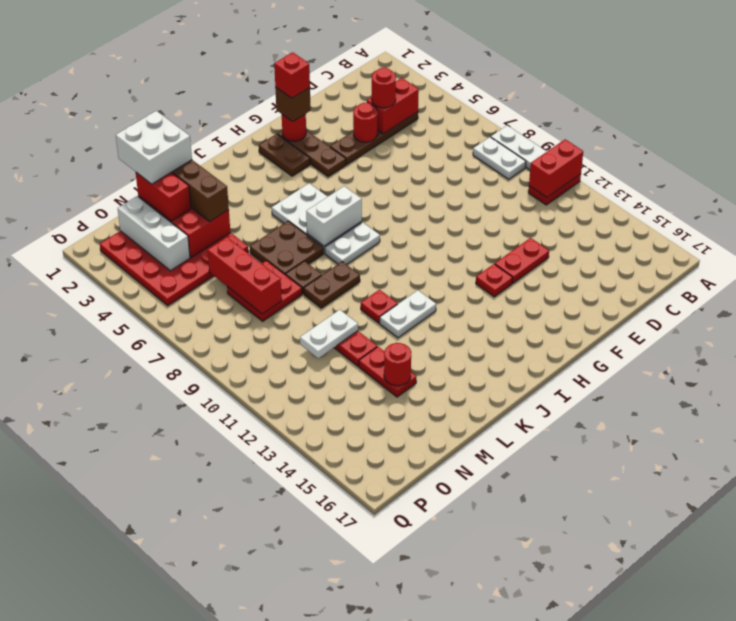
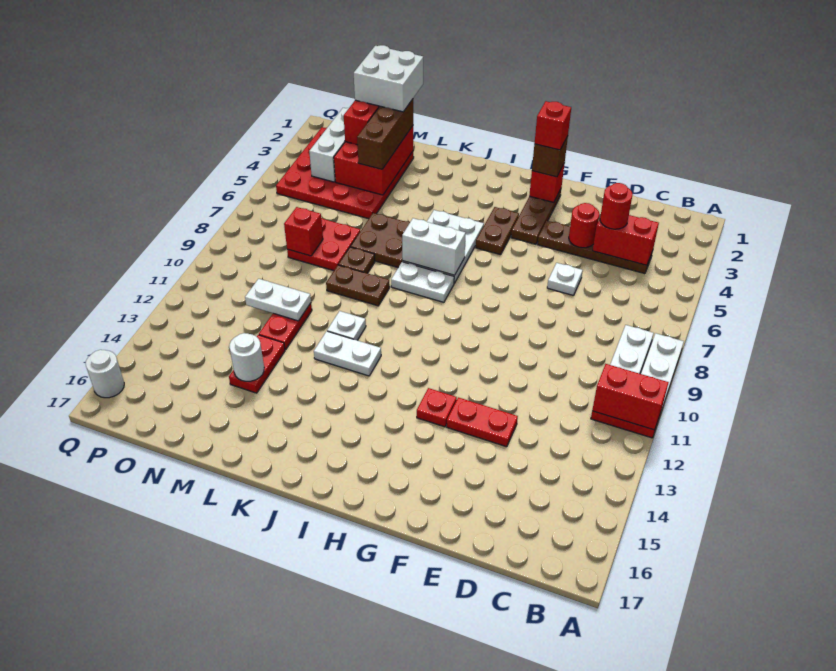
none -> white 1x1 plate [547,263,583,296]
red 1x1 round brick [282,114,306,141] -> red 1x1 brick [529,163,565,202]
brown 1x2 plate [259,134,310,176] -> brown 1x2 plate moved to [476,207,519,255]
red 1x1 plate [361,290,398,323] -> white 1x1 plate [327,311,366,340]
red 1x1 round brick [384,343,411,386] -> white 1x1 round brick [229,333,264,381]
red 1x3 brick [207,237,282,314] -> red 1x1 brick [284,207,323,256]
none -> white 1x1 round brick [86,350,124,398]

